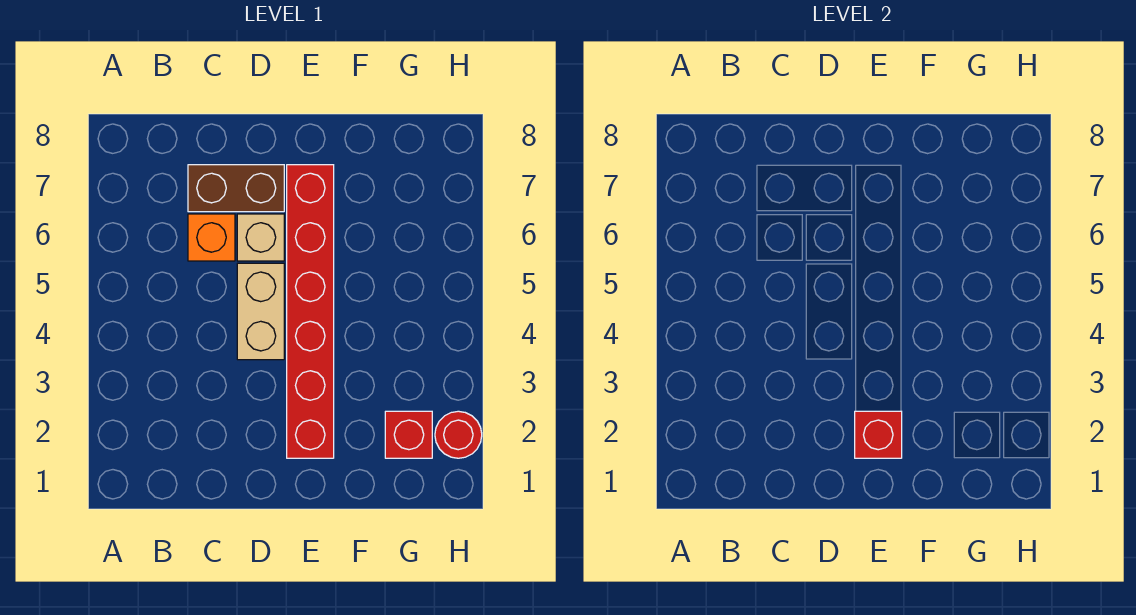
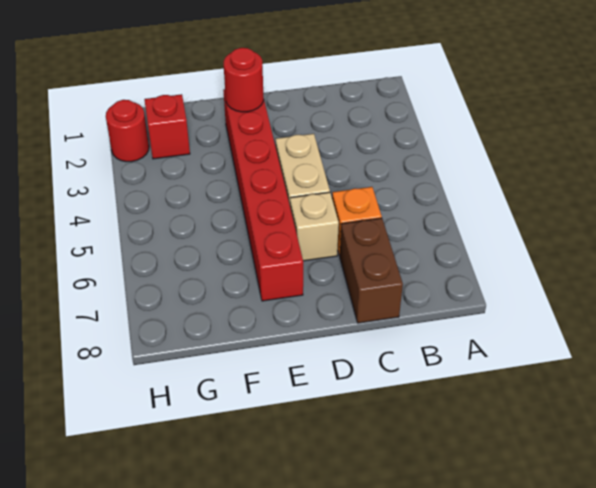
brown 1x2 brick [188,165,284,212] -> brown 1x2 brick turned to [339,218,403,323]
red 1x1 brick [855,411,902,458] -> red 1x1 round brick [224,48,264,112]

